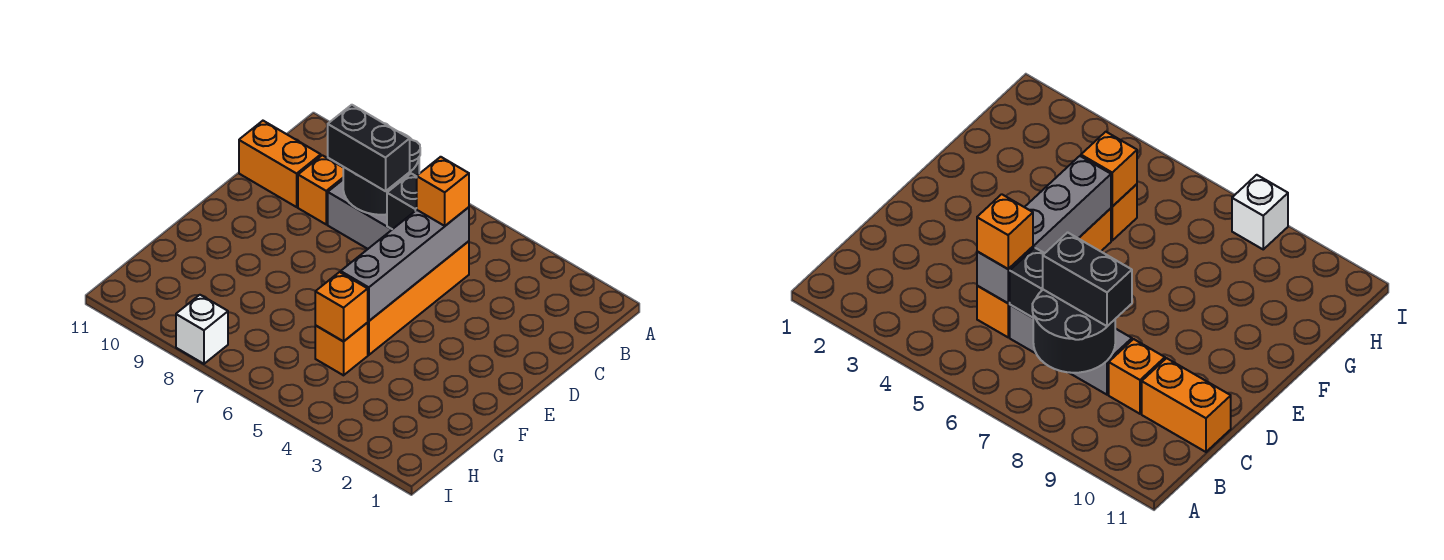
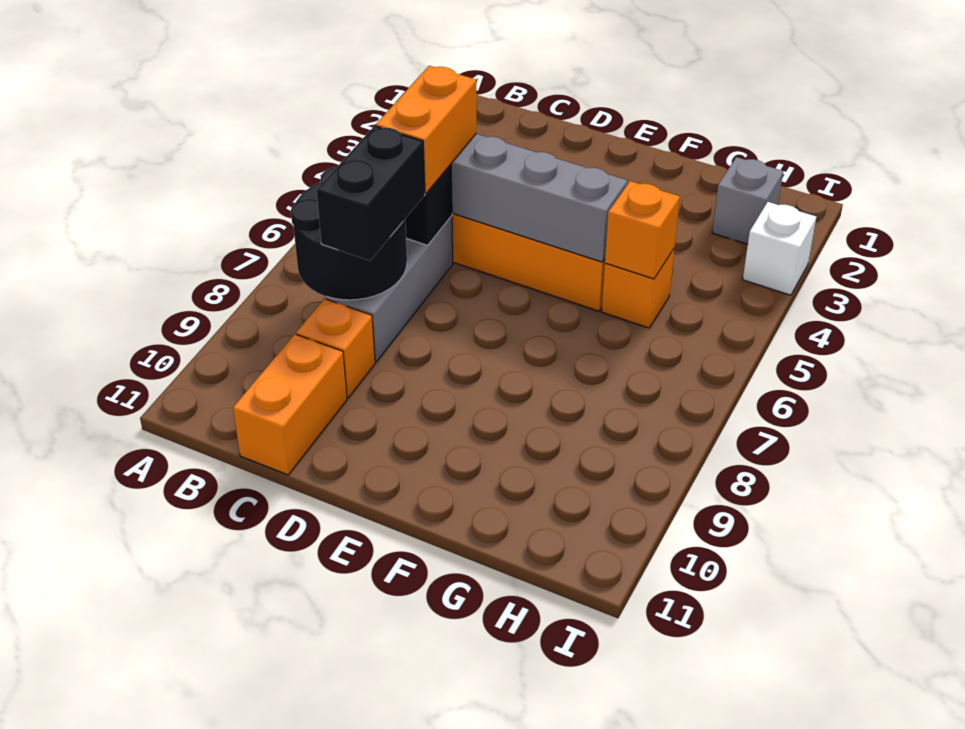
orange 1x1 brick [417,157,469,226] -> orange 1x2 brick [376,66,476,193]
none -> grey 1x1 brick [712,157,783,244]
white 1x1 brick [176,295,228,364] -> white 1x1 brick moved to [743,202,816,295]

